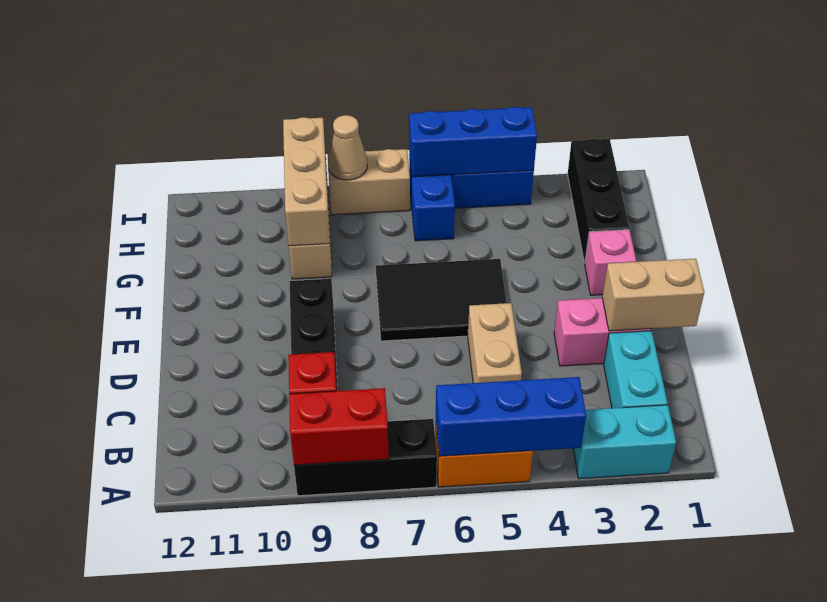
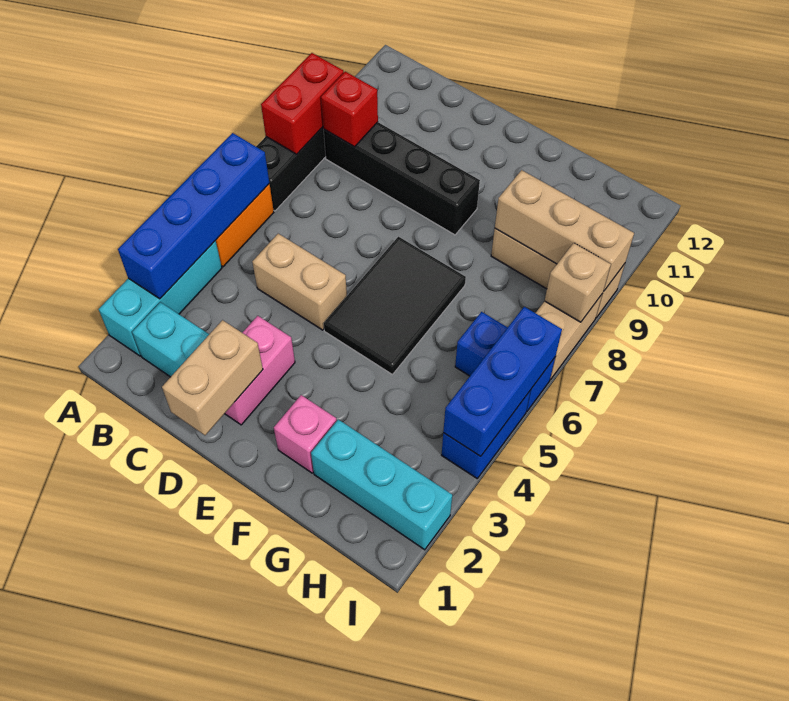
cyan 1x2 brick [573,405,676,479] -> cyan 1x3 brick [99,241,222,356]
blue 1x3 brick [436,377,586,456] -> blue 1x4 brick [118,133,269,299]
black 1x3 brick [568,139,629,263] -> cyan 1x3 brick [311,420,452,550]
tan 1x1 cone [328,115,367,180] -> tan 1x1 brick [545,243,611,322]

